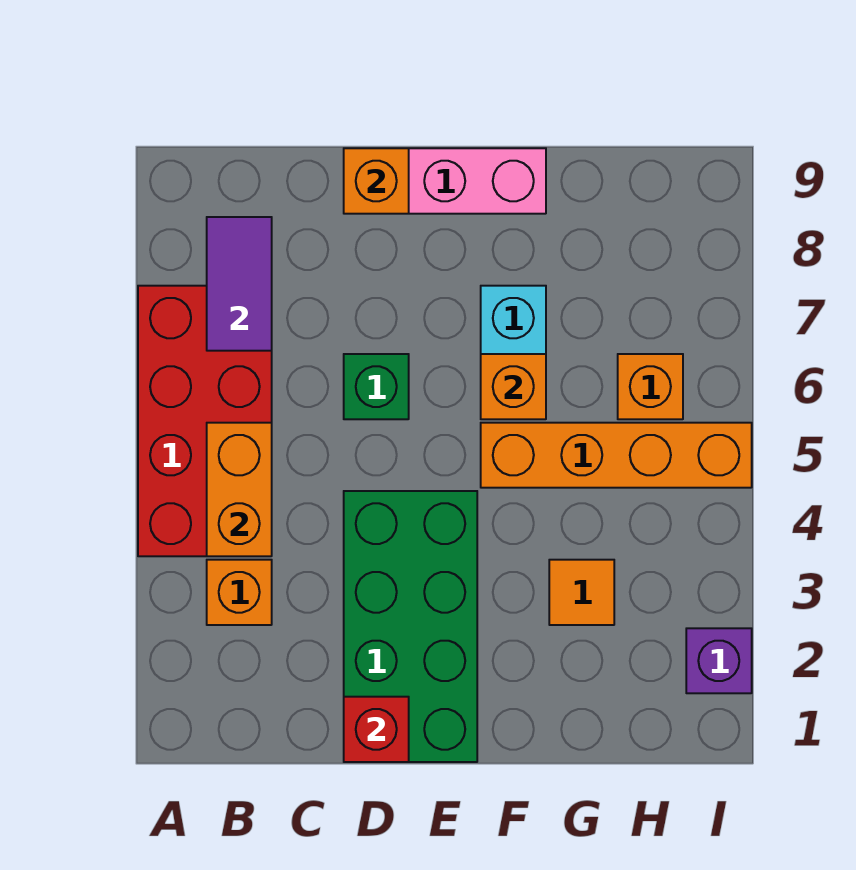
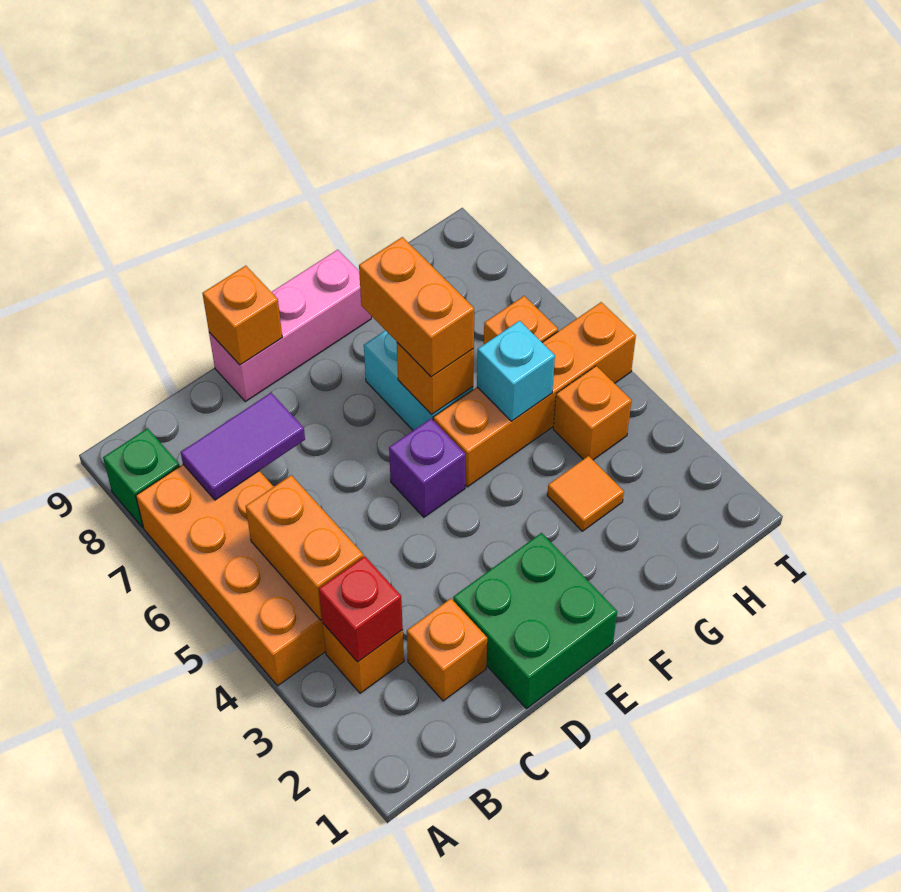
red 2x4 brick [138,286,272,556] -> orange 2x4 brick [136,465,326,686]
purple 1x2 tile [207,217,272,351] -> purple 1x2 tile turned to [181,393,305,500]
none -> orange 1x1 brick [407,599,487,701]
green 2x4 brick [344,491,477,762] -> green 2x2 brick [453,533,617,709]
red 1x1 brick [344,697,409,762] -> red 1x1 brick moved to [319,556,403,662]
green 1x1 brick [344,354,409,419] -> green 1x1 brick moved to [103,428,180,528]
none -> orange 1x2 brick [359,237,474,377]
none -> cyan 1x1 brick [477,321,555,421]
none -> orange 1x1 brick [553,366,632,460]
purple 1x1 brick [686,628,752,693] -> purple 1x1 brick moved to [389,419,466,517]

